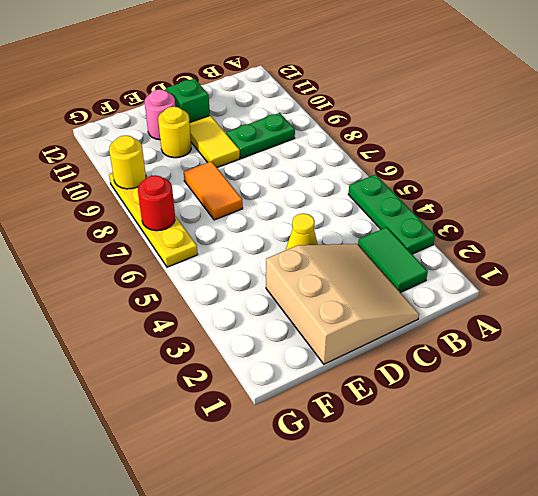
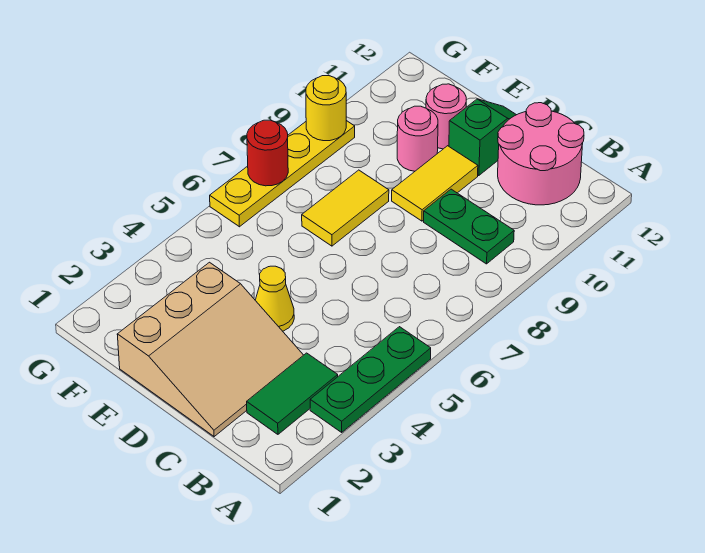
none -> pink 2x2 round brick [498,103,584,205]
orange 1x2 tile [184,161,243,220] -> yellow 1x2 tile [302,170,389,246]
yellow 1x1 round brick [158,107,191,158] -> pink 1x1 round brick [397,106,438,171]

